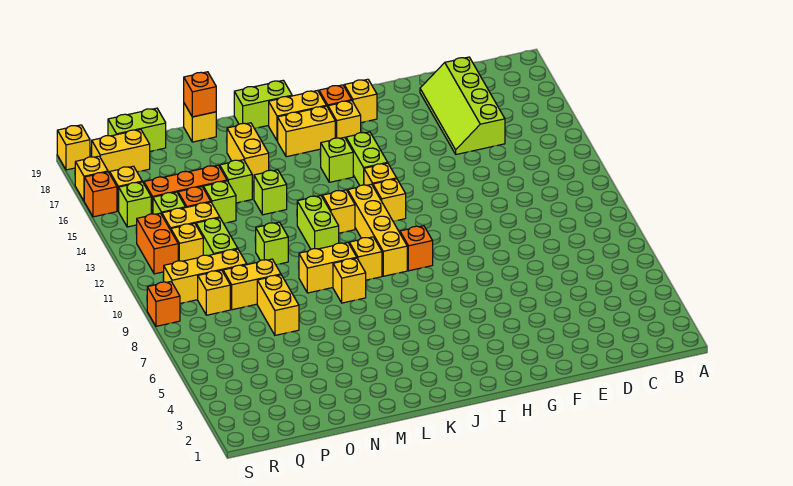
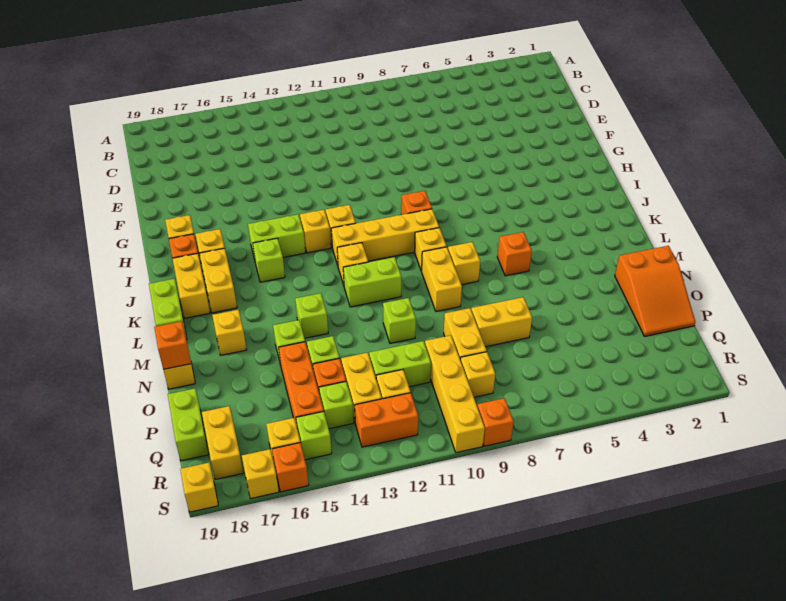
lime 2x4 slope [420,57,505,154] -> none
none -> orange 1x1 brick [497,232,532,276]
yellow 1x2 brick [227,123,269,182] -> yellow 1x1 brick [212,310,247,355]
none -> orange 2x3 slope [615,246,695,336]
yellow 1x3 brick [164,249,247,303] -> yellow 1x4 brick [425,335,485,453]

